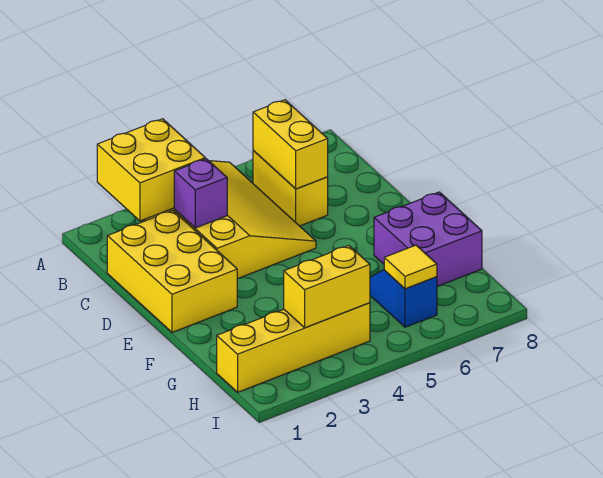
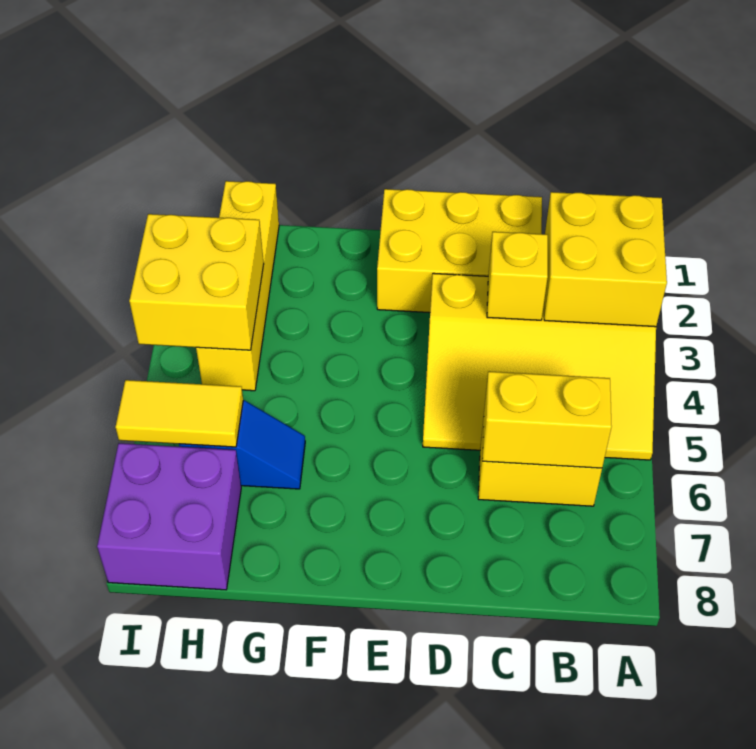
purple 1x1 brick [174,159,227,228] -> yellow 1x1 brick [487,232,548,320]
purple 2x2 brick [374,192,482,286] -> purple 2x2 brick moved to [97,443,241,590]
yellow 1x2 brick [284,246,370,328] -> yellow 2x2 brick [129,214,264,350]
yellow 1x1 tile [384,245,437,289] -> yellow 1x2 tile [115,380,243,447]

